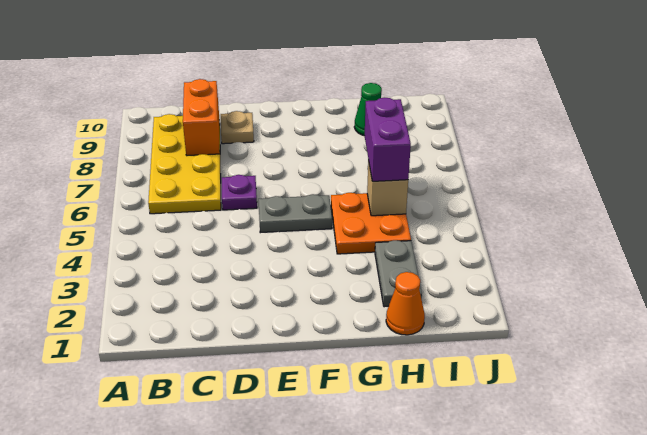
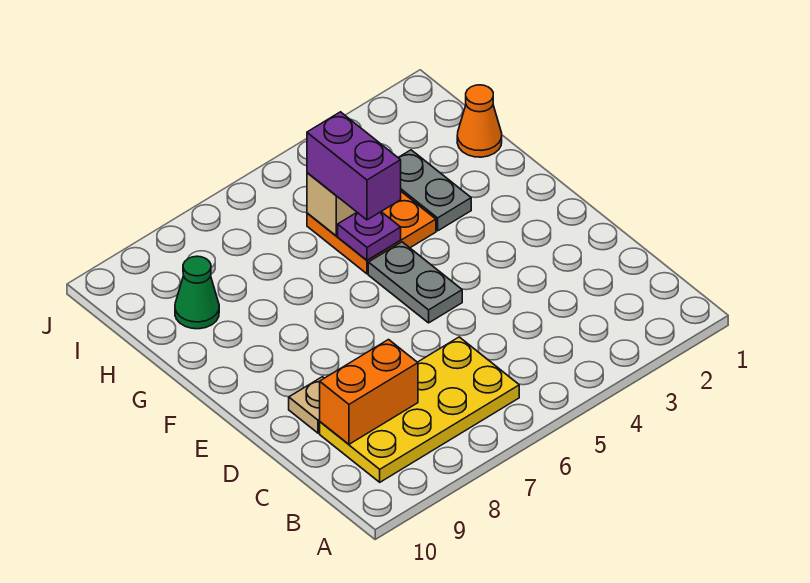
purple 1x1 plate [222,175,257,210] -> purple 1x1 plate moved to [338,212,401,260]
grey 1x2 plate [375,240,422,307] -> grey 1x2 plate turned to [398,150,471,231]
purple 1x2 brick [365,97,411,181] -> purple 1x2 brick turned to [307,112,401,220]

